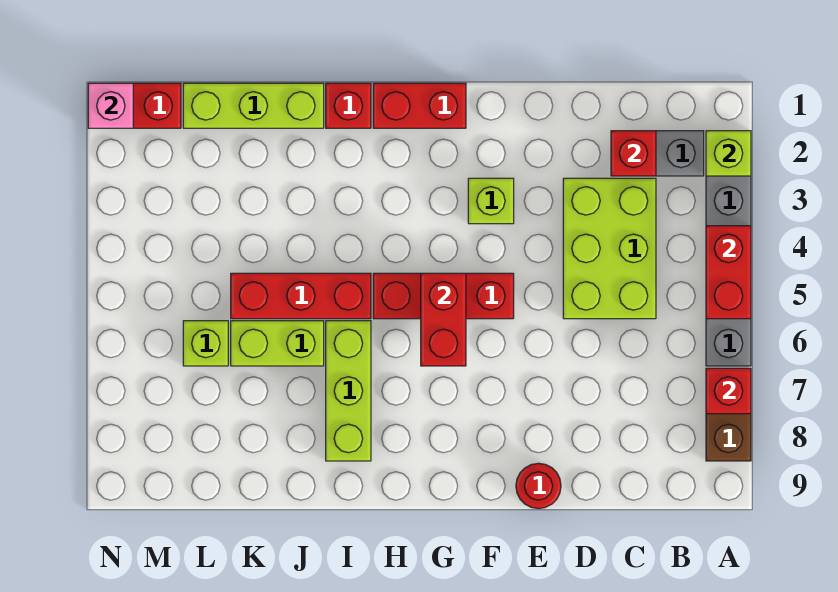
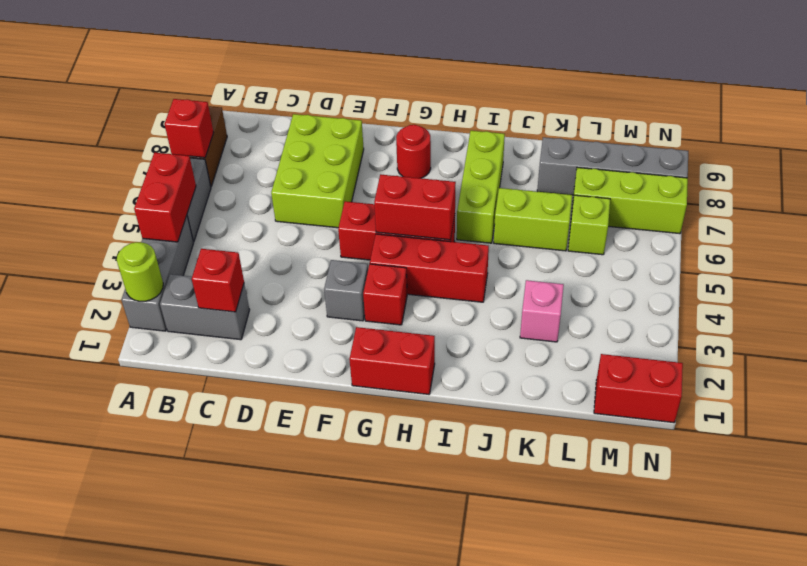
lime 1x1 brick [706,131,751,176] -> lime 1x1 round brick [117,242,163,301]
lime 2x3 brick [563,178,656,319] -> lime 2x3 brick moved to [271,114,364,228]
red 1x1 round brick [516,463,561,509] -> red 1x1 round brick moved to [396,125,431,178]
lime 1x1 brick [468,178,514,224] -> grey 1x1 brick [324,260,368,321]
red 1x2 brick [421,273,466,366] -> red 1x2 brick turned to [374,174,456,240]
red 1x1 brick [326,83,371,128] -> red 1x1 brick moved to [363,264,407,325]
red 1x3 brick [231,273,371,319] -> red 1x3 brick moved to [370,234,489,302]
lime 1x3 brick [183,83,324,128] -> lime 1x3 brick moved to [571,168,688,234]
none -> grey 1x4 brick [537,137,688,195]
pink 1x1 brick [88,83,133,128] -> pink 1x1 brick moved to [520,280,564,342]

